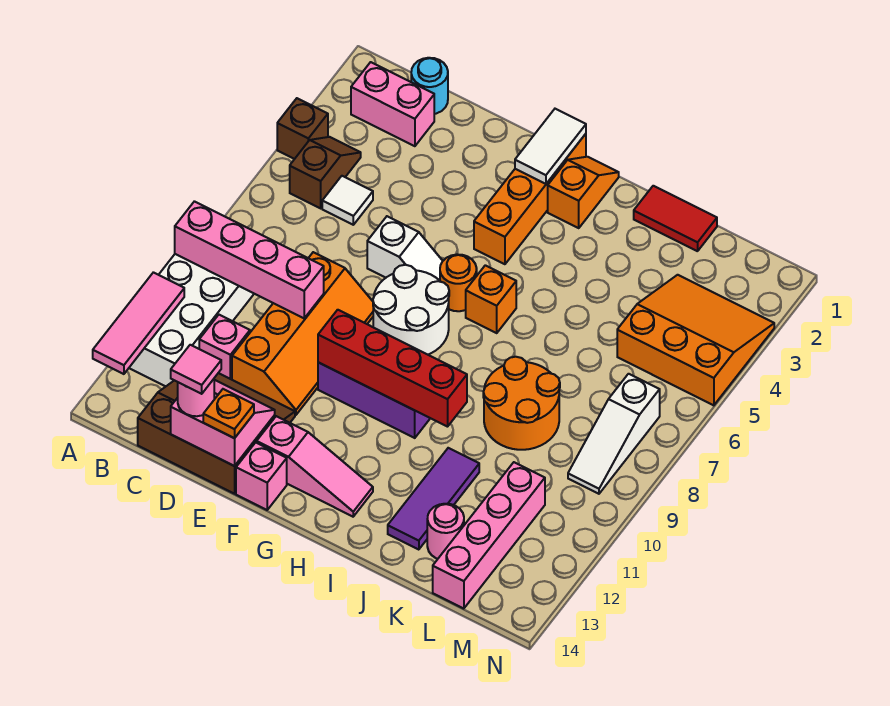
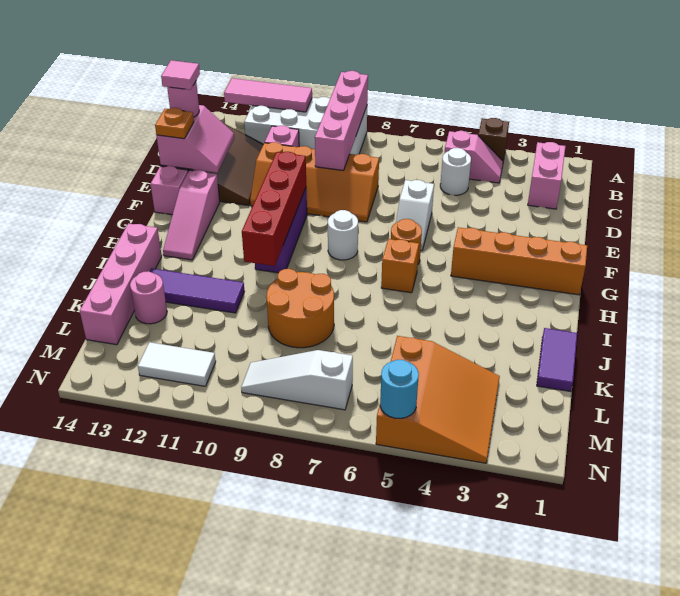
brown 1x2 slope [290,137,361,208] -> pink 1x2 slope [445,131,503,183]
cyan 1x1 round brick [411,58,448,114] -> cyan 1x1 round brick moved to [380,360,419,418]
white 1x1 tile [322,176,373,225] -> white 1x1 round brick [440,148,471,195]
white 2x2 round brick [373,265,449,355] -> white 1x1 round brick [328,210,358,260]
white 1x2 tile [515,109,586,184] -> white 1x2 tile moved to [138,342,216,386]
orange 1x2 slope [548,157,619,228] -> none
red 1x2 tile [634,186,717,251] -> purple 1x2 tile [537,328,577,392]
pink 1x4 brick [433,462,545,609] -> pink 1x4 brick turned to [80,223,162,345]

